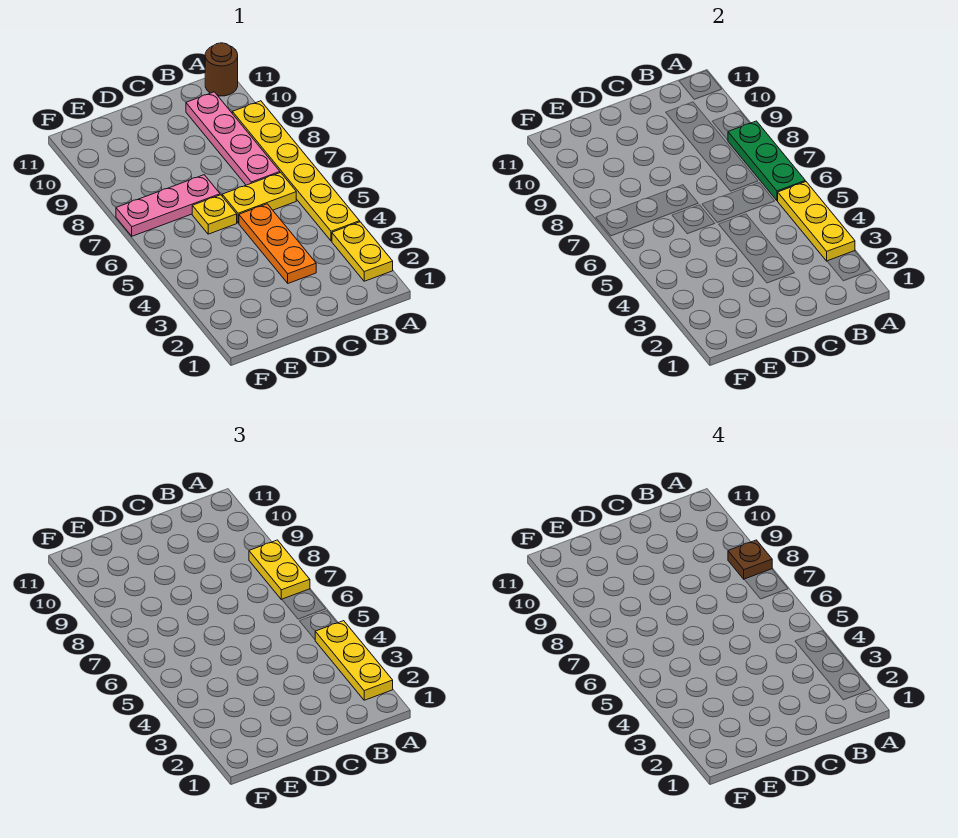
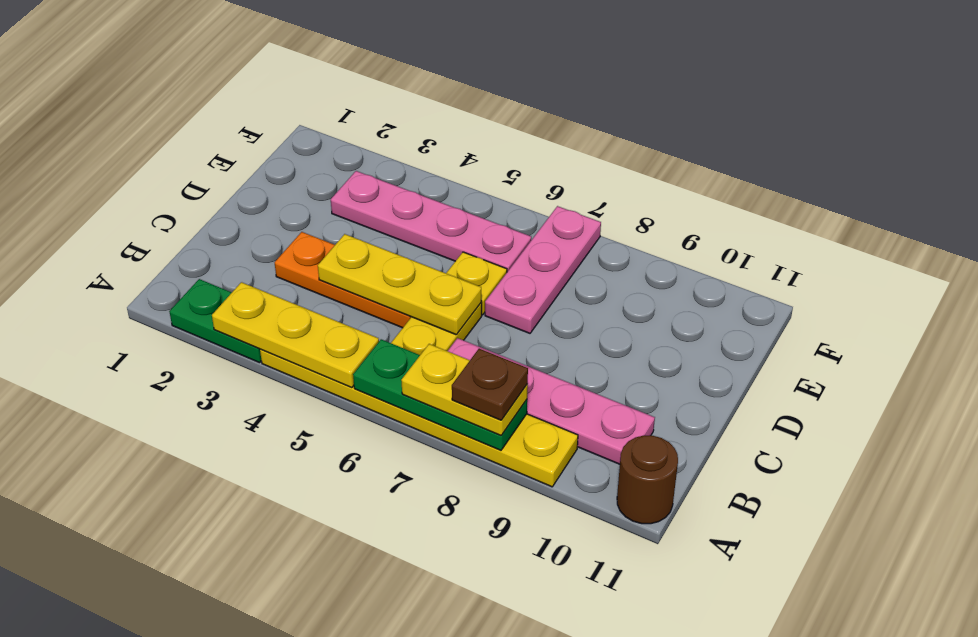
yellow 1x2 plate [332,222,393,281] -> green 1x2 plate [169,279,261,363]
yellow 1x3 plate [315,621,393,700] -> yellow 1x3 plate moved to [318,234,482,335]
none -> pink 1x4 plate [331,171,531,272]

